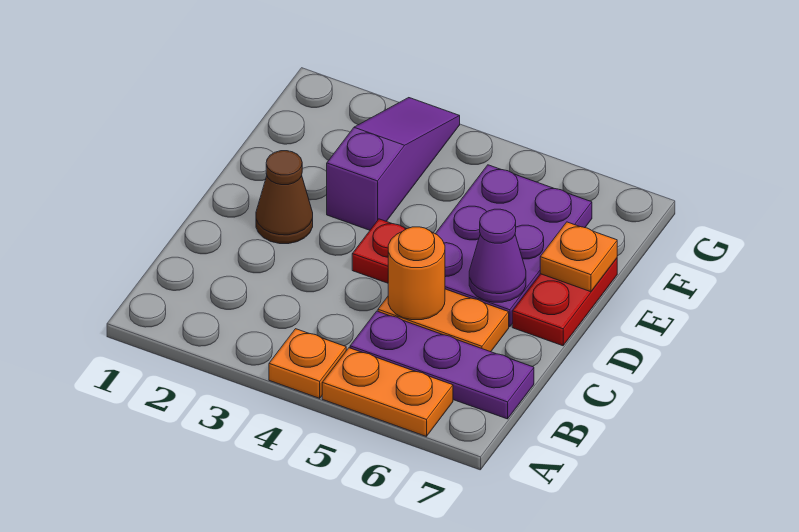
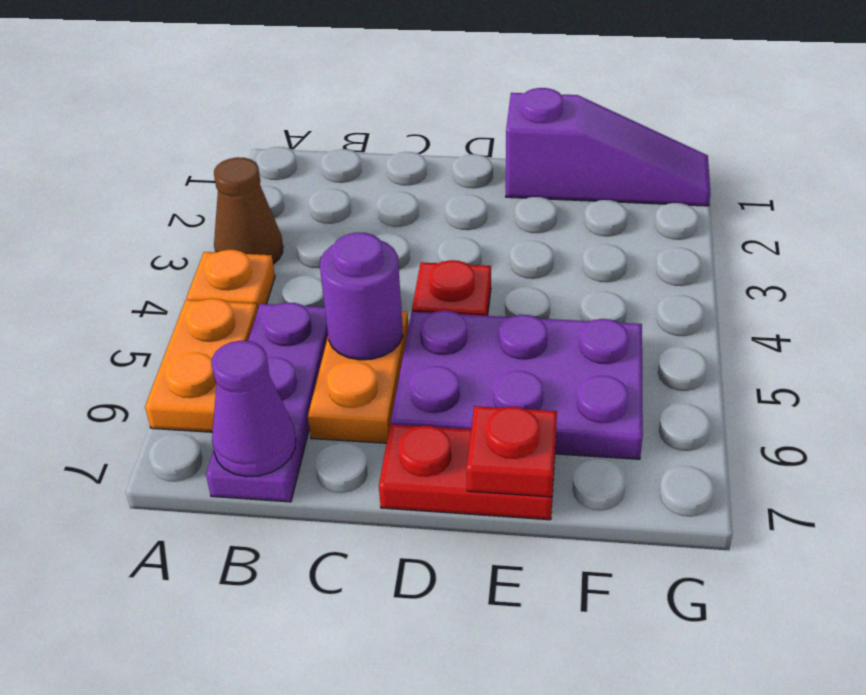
orange 1x1 round brick [388,227,445,320] -> purple 1x1 round brick [320,232,403,360]
brown 1x1 cone [256,151,313,244] -> brown 1x1 cone moved to [214,157,283,264]
purple 1x1 cone [469,209,526,302] -> purple 1x1 cone moved to [212,341,296,477]
purple 1x3 slope [327,98,460,230] -> purple 1x3 slope moved to [506,88,710,206]
orange 1x1 plate [540,222,617,292] -> red 1x1 plate [466,406,557,497]

